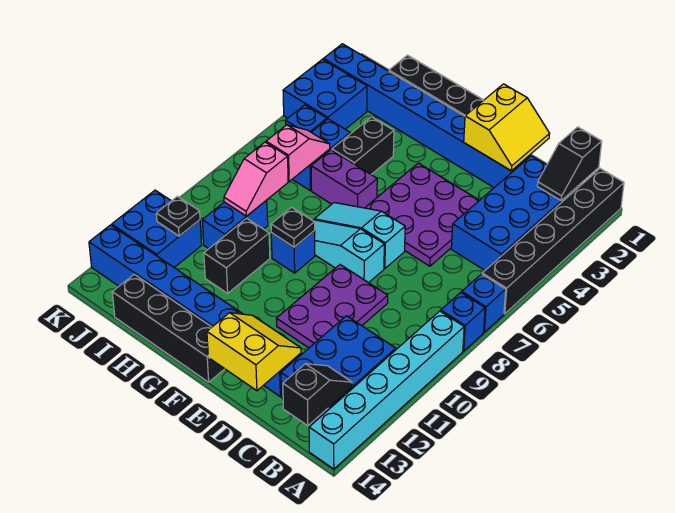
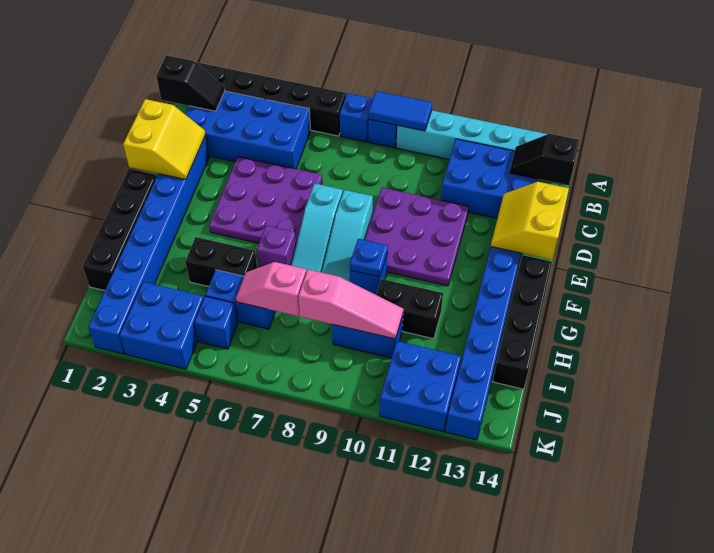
none -> blue 1x2 tile [368,91,432,131]
yellow 2x2 slope [464,84,549,171] -> yellow 2x2 slope turned to [123,99,206,180]
purple 2x3 plate [277,265,388,348] -> purple 3x3 plate [365,188,469,286]
purple 1x2 brick [311,150,377,208] -> purple 1x1 brick [257,226,296,267]
black 1x1 plate [271,207,315,247] -> blue 1x1 plate [350,239,388,277]
pink 1x2 slope [224,142,288,216] -> pink 1x3 slope [299,270,403,339]
black 1x1 plate [156,197,200,236] -> none

